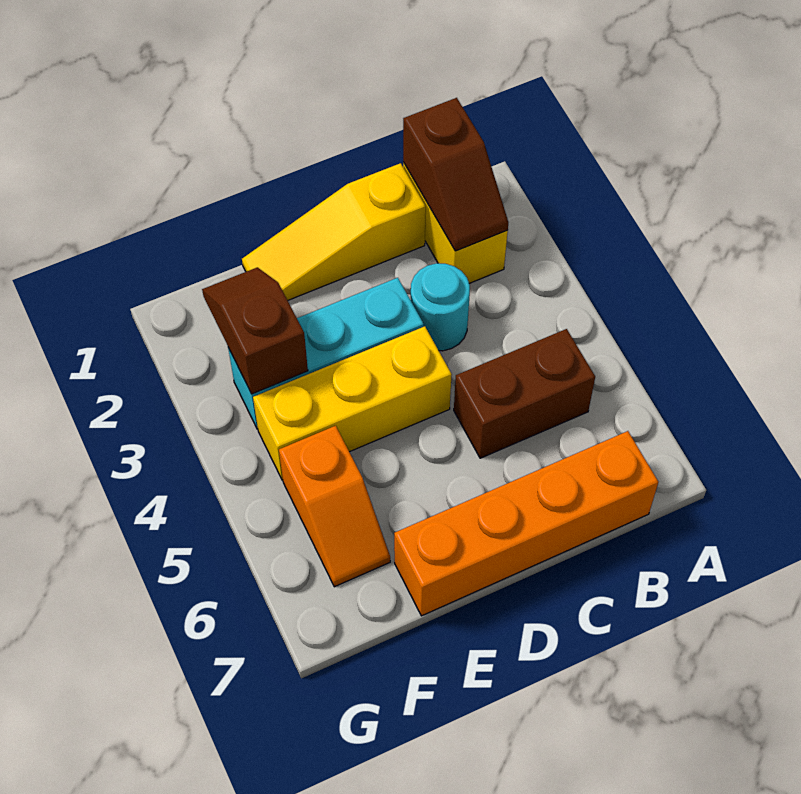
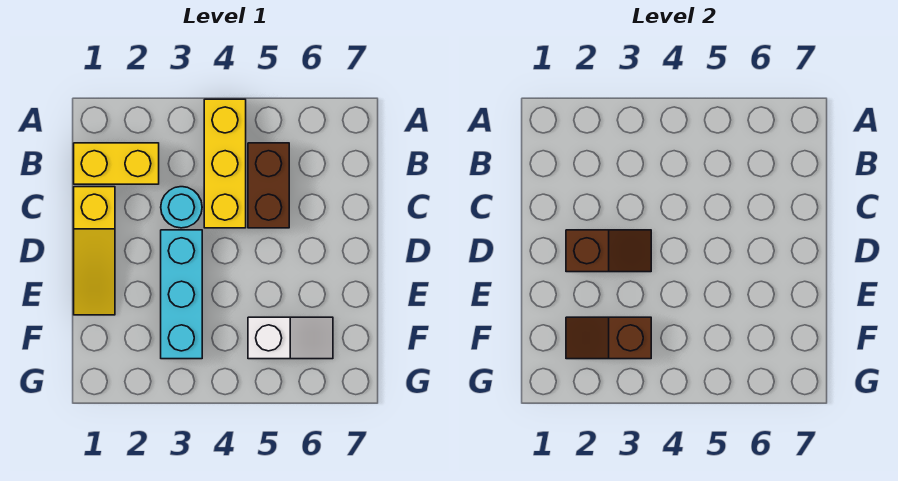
brown 1x2 slope [403,98,508,251] -> brown 1x2 slope moved to [566,230,651,272]
orange 1x4 brick [394,431,658,616] -> none
yellow 1x3 brick [253,326,452,480] -> yellow 1x3 brick moved to [204,99,246,228]
orange 1x2 slope [279,426,390,587] -> white 1x2 slope [248,317,333,359]

